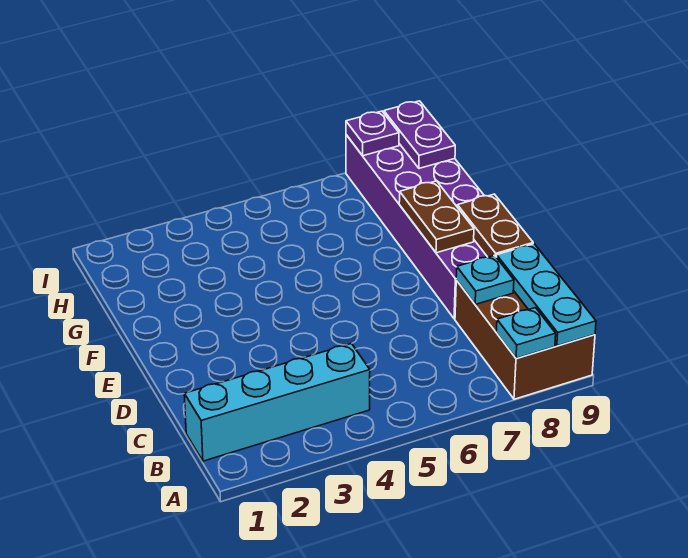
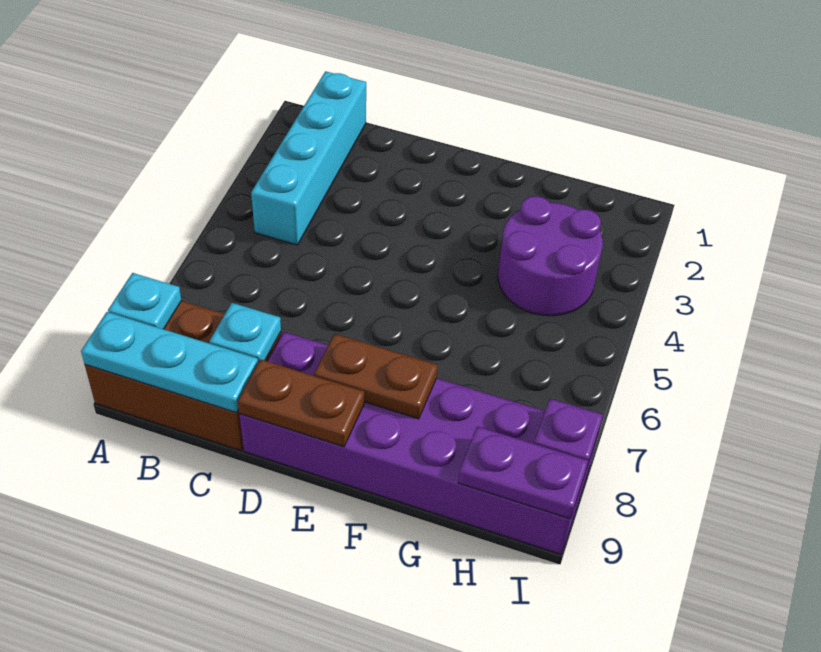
none -> purple 2x2 round brick [498,196,603,316]

